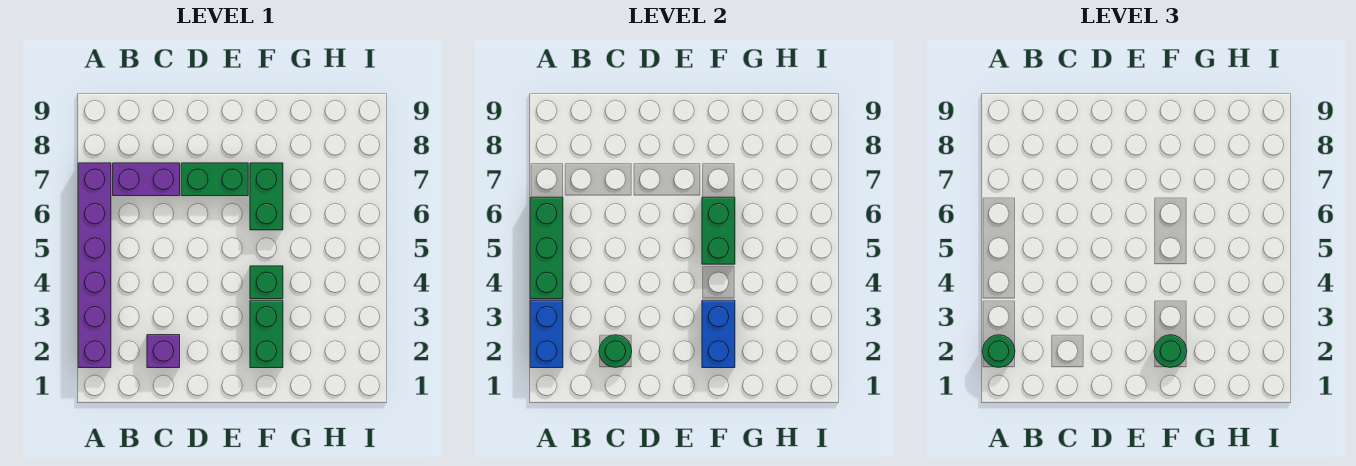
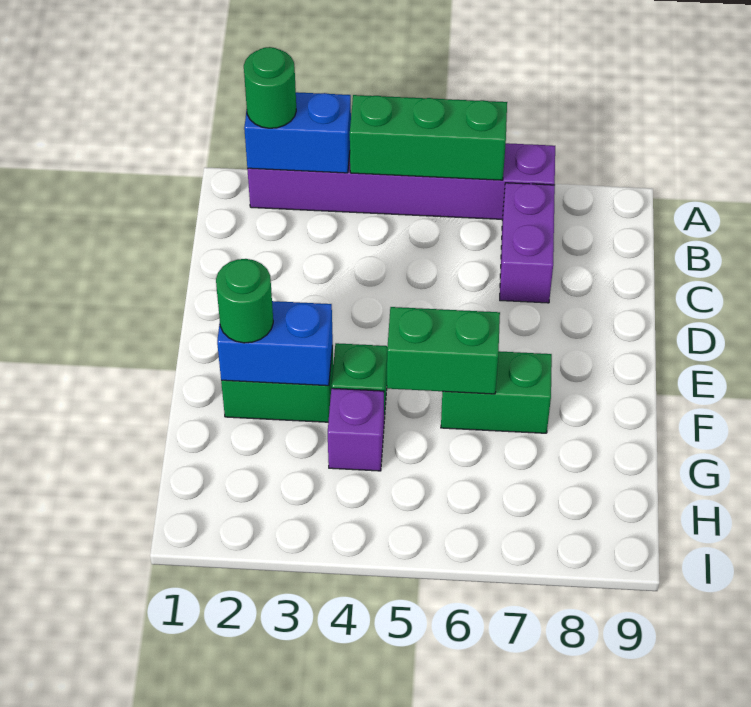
purple 1x1 brick [147,335,180,368] -> purple 1x1 brick moved to [328,388,384,471]
green 1x1 round brick [599,335,632,367] -> none
green 1x2 brick [181,163,248,196] -> none

